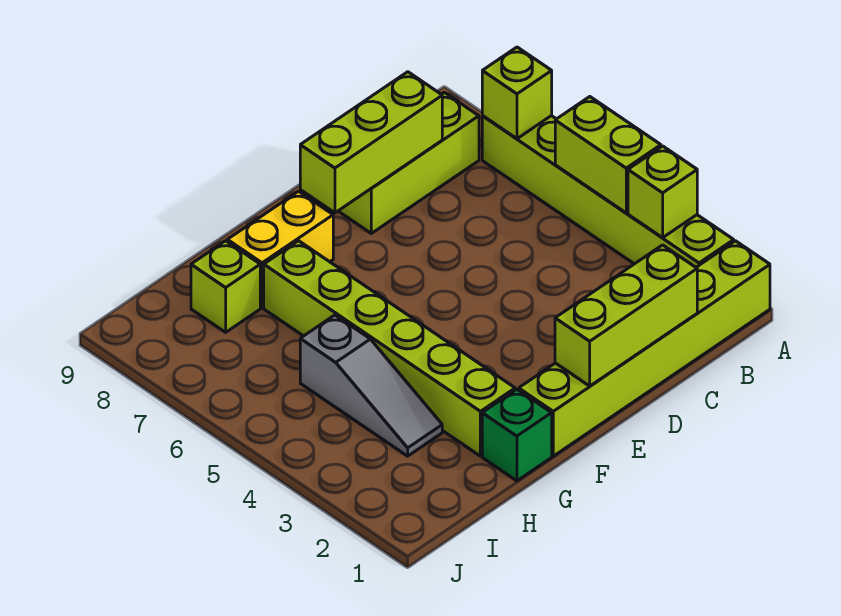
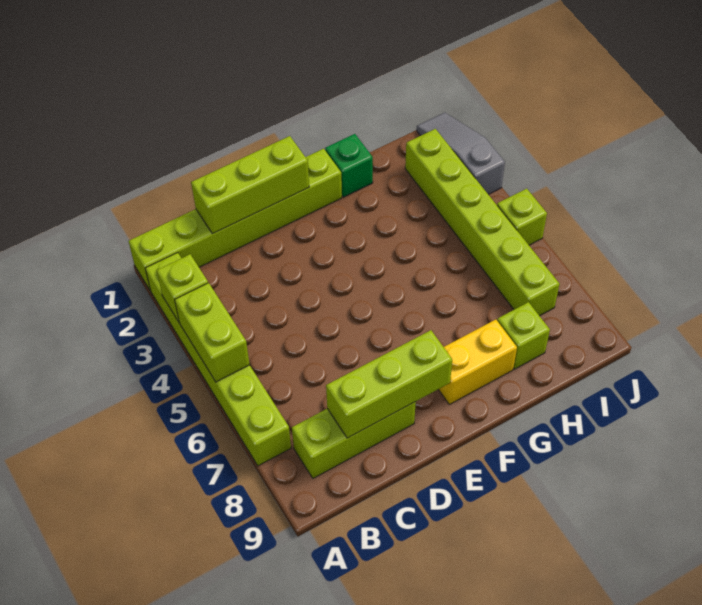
lime 1x1 brick [482,47,552,139] -> lime 1x1 brick moved to [497,189,547,245]
lime 1x6 brick [264,241,515,456] -> lime 1x6 brick moved to [405,129,560,316]
grey 1x3 slope [300,315,442,456] -> grey 1x3 slope moved to [417,113,505,194]

